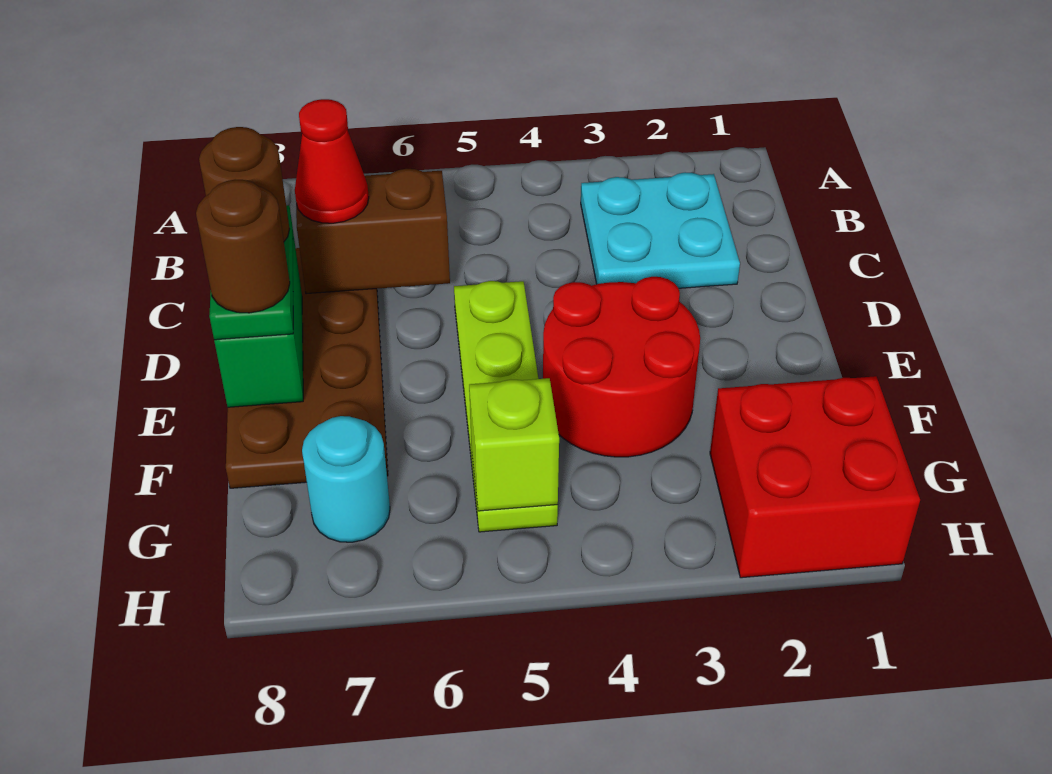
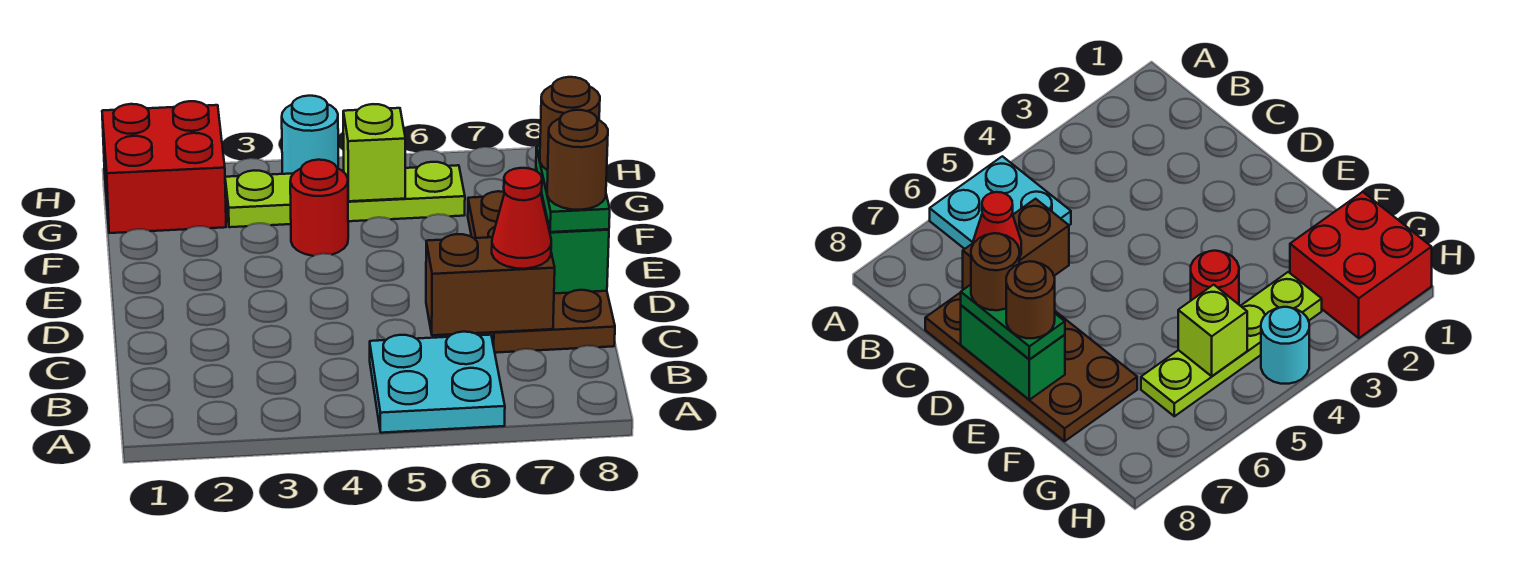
cyan 2x2 plate [581,172,740,288] -> cyan 2x2 plate moved to [370,332,505,433]
lime 1x4 plate [454,281,558,532] -> lime 1x4 plate turned to [225,162,465,227]
red 2x2 round brick [543,277,700,457] -> red 1x1 round brick [290,160,348,256]
cyan 1x1 round brick [302,416,390,542] -> cyan 1x1 round brick moved to [282,96,338,174]

